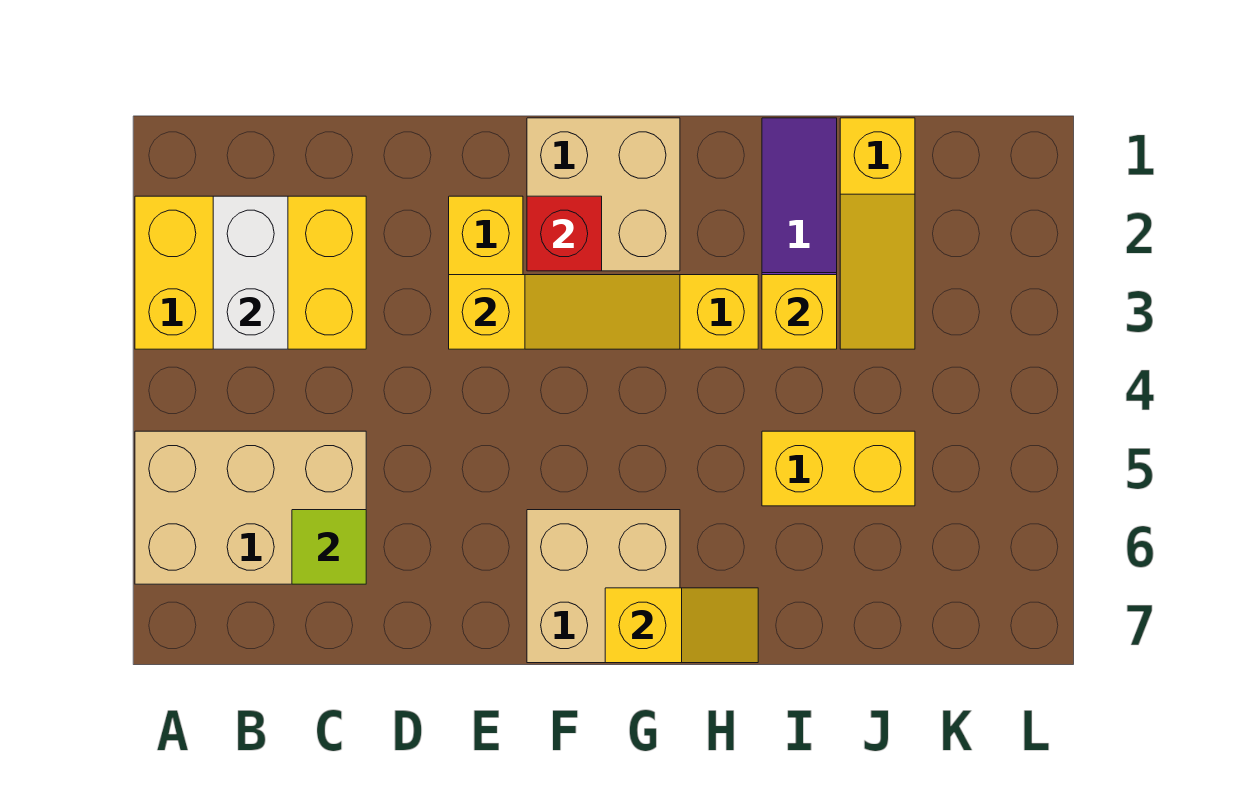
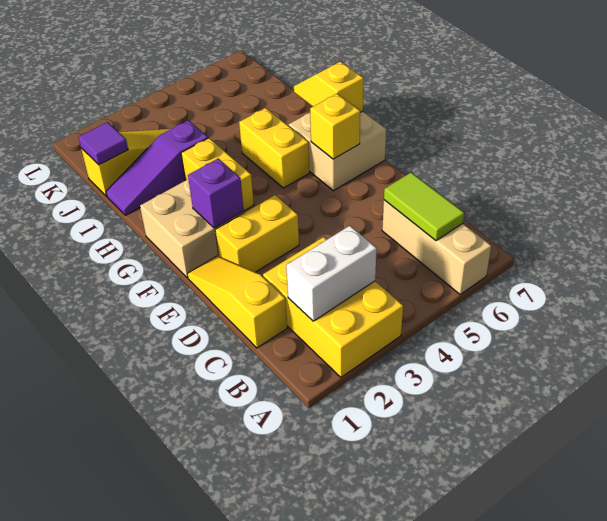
tan 2x3 brick [135,431,366,584] -> tan 1x3 brick [382,200,491,294]
lime 1x1 tile [292,510,366,584] -> lime 1x2 tile [384,172,464,241]
yellow 1x3 slope [449,275,680,349] -> yellow 1x3 slope moved to [187,256,287,348]
red 1x1 brick [527,196,602,271] -> purple 1x1 brick [188,158,244,228]
yellow 1x1 brick [762,275,837,349] -> yellow 1x1 brick moved to [310,94,360,159]
yellow 1x2 brick [762,431,915,506] -> yellow 1x2 brick moved to [239,108,309,188]
none -> purple 1x1 tile [78,122,128,165]

